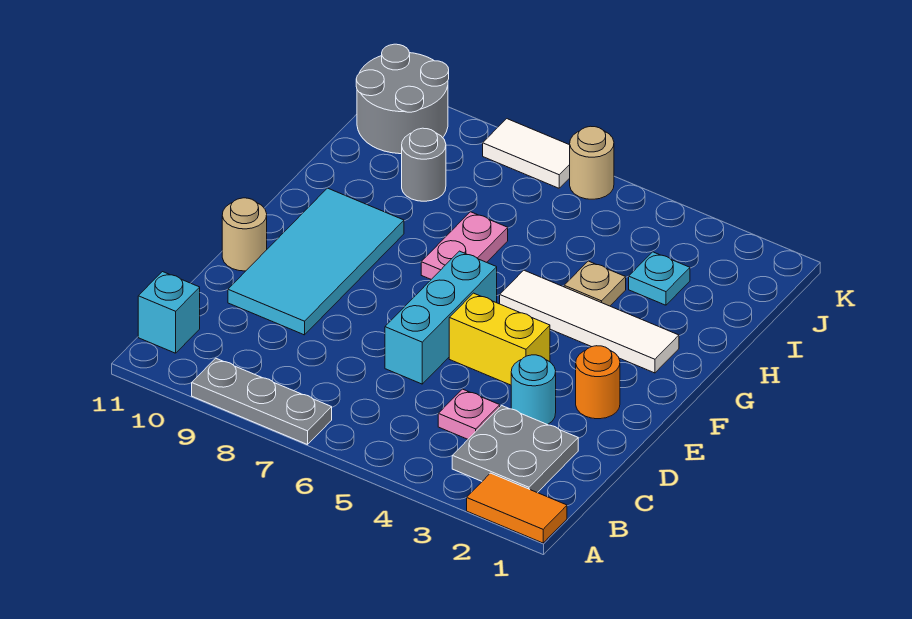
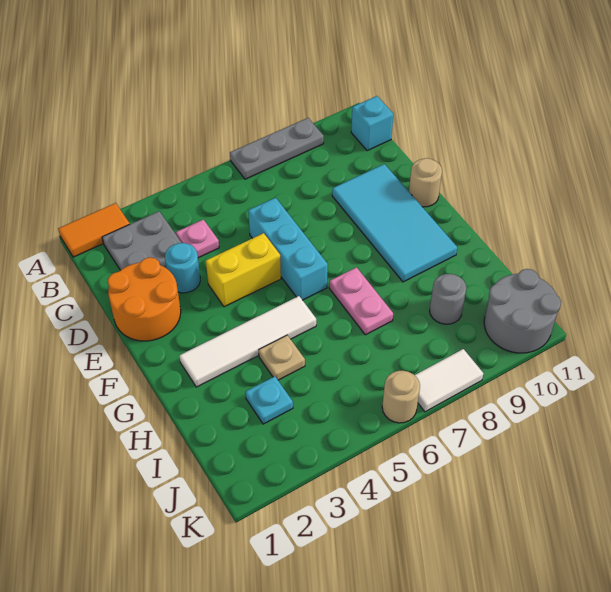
orange 1x1 round brick [576,346,620,419] -> orange 2x2 round brick [108,257,181,341]

